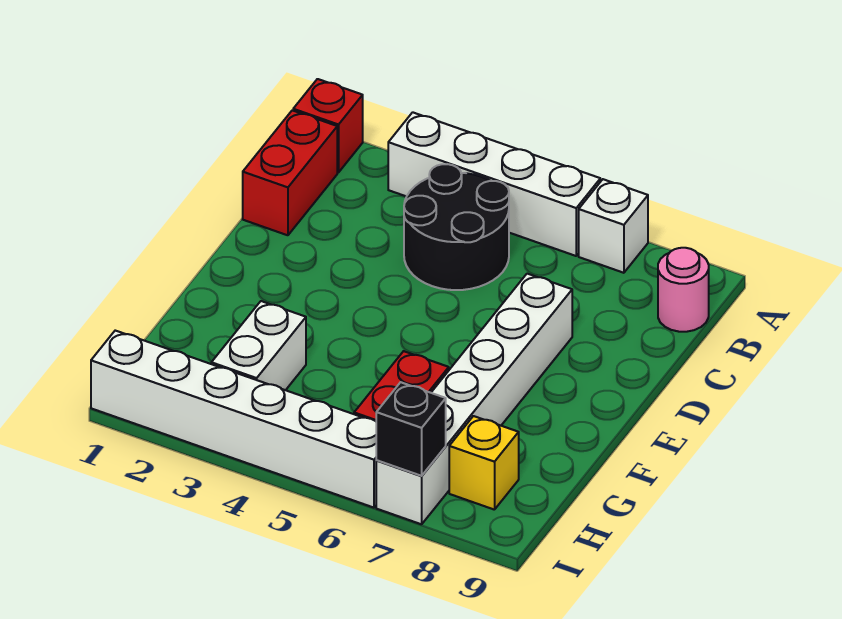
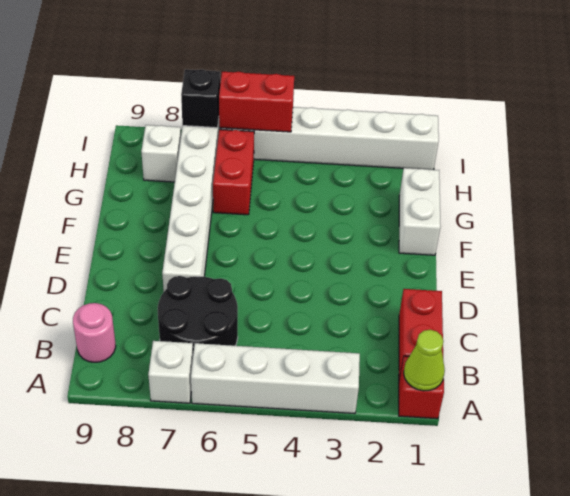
none -> lime 1x1 cone [404,330,445,391]
black 2x2 round brick [404,164,509,290] -> black 2x2 round brick moved to [158,276,238,354]
white 1x2 brick [211,301,306,390] -> white 1x2 brick moved to [399,168,441,255]
yellow 1x1 brick [449,416,519,510] -> white 1x1 brick [141,125,181,182]
none -> red 1x2 brick [219,72,294,132]

